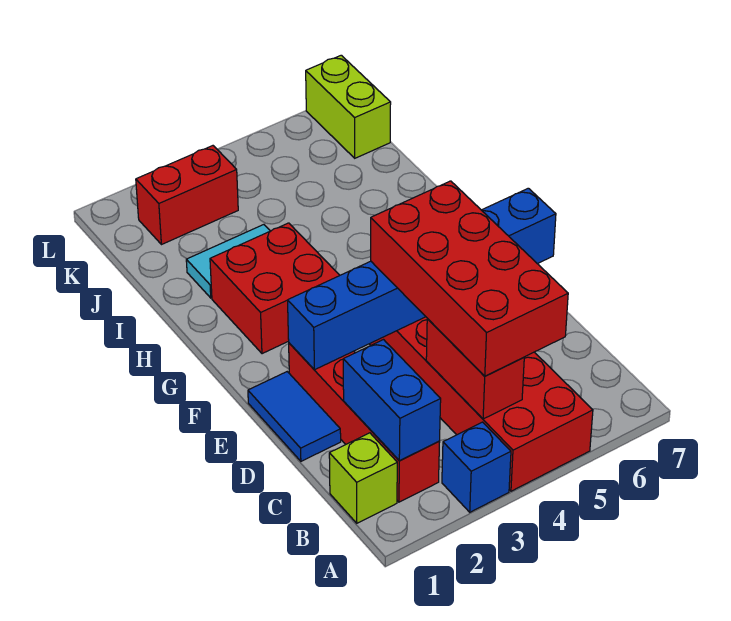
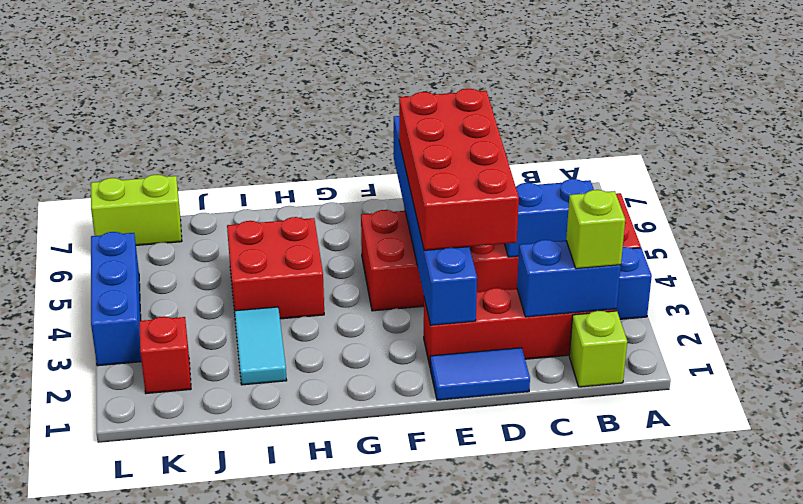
none -> lime 1x1 brick [566,190,625,269]
red 1x2 brick [426,319,524,419] -> blue 1x2 brick [505,179,594,257]
red 2x4 brick [371,181,568,376] -> red 2x4 brick turned to [399,89,519,250]
red 2x2 brick [210,223,340,354] -> red 2x2 brick moved to [227,217,324,319]
red 1x2 brick [136,146,238,245] -> red 1x1 brick [139,317,191,393]
none -> blue 1x3 brick [91,232,142,366]

